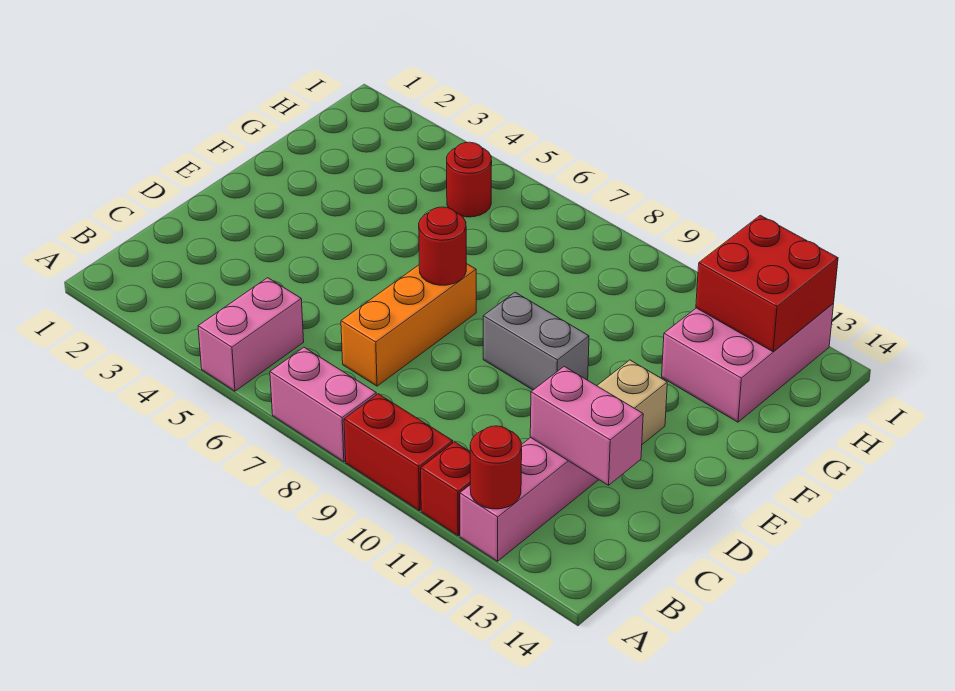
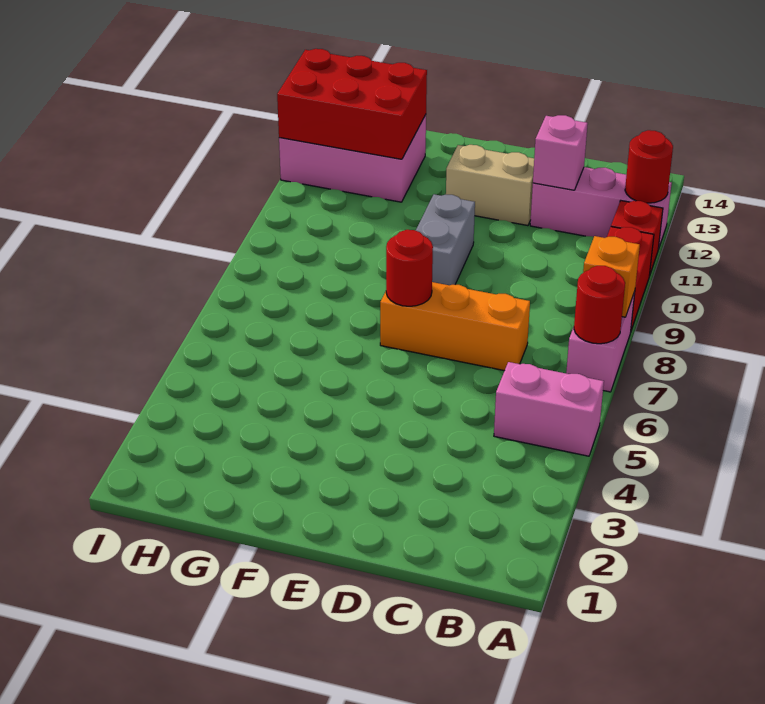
none -> orange 1x1 brick [583,236,640,317]
pink 1x2 brick [530,366,643,485] -> pink 1x1 brick [533,115,588,190]
red 1x1 round brick [447,142,492,217] -> red 1x1 round brick moved to [574,266,625,344]
red 2x2 brick [696,215,838,352] -> red 2x3 brick [277,49,427,159]

